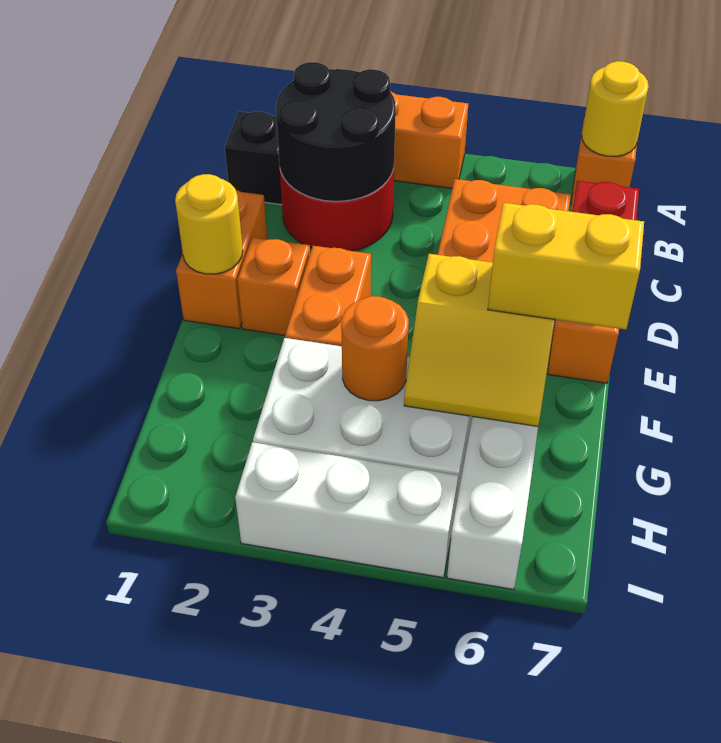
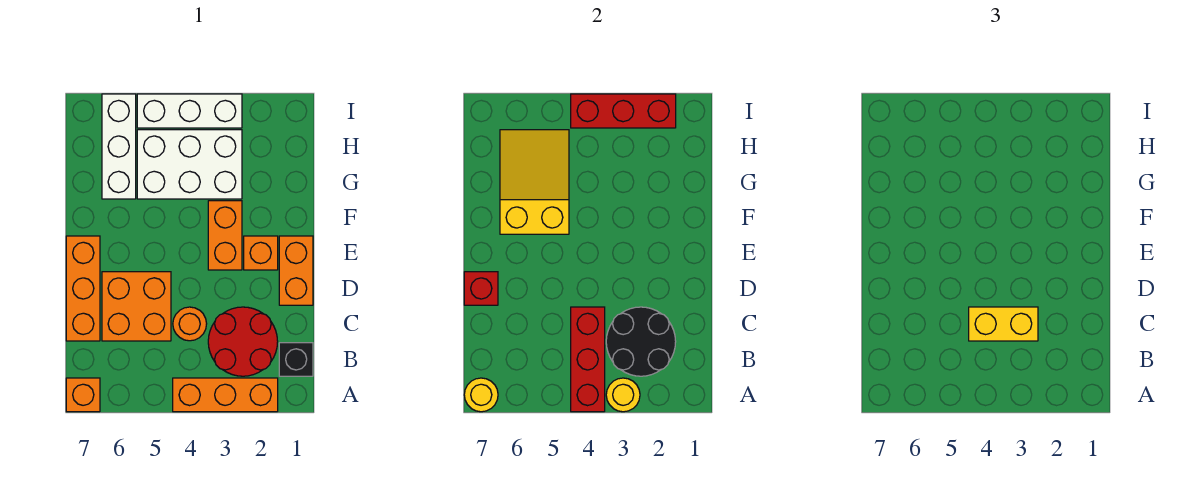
none -> red 1x3 brick [571,307,605,412]
yellow 1x1 round brick [175,174,243,274] -> yellow 1x1 round brick moved to [606,378,640,412]
yellow 2x2 slope [404,254,555,426] -> yellow 2x3 slope [500,130,569,234]
yellow 1x2 brick [488,203,644,330] -> yellow 1x2 brick moved to [969,307,1038,341]
orange 1x1 round brick [341,296,409,401] -> orange 1x1 round brick moved to [173,307,207,341]
none -> red 1x3 brick [571,94,676,128]

